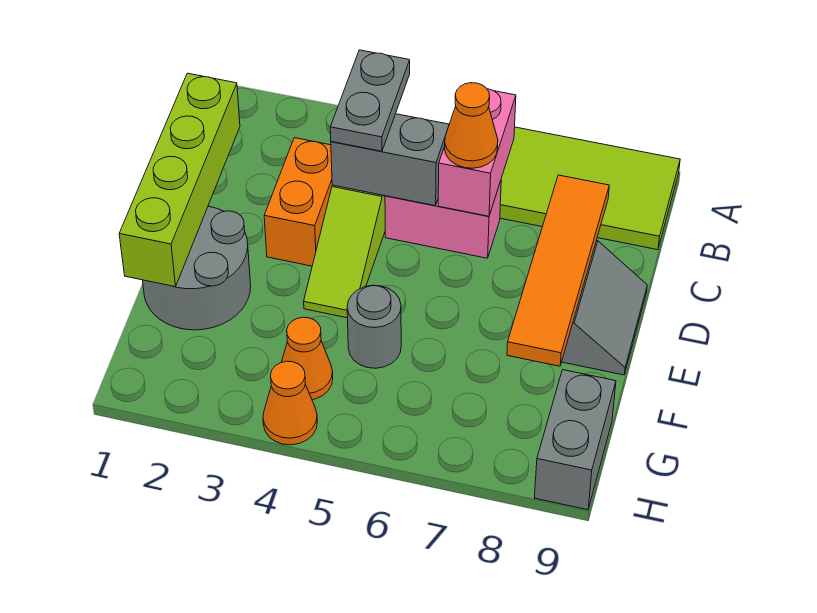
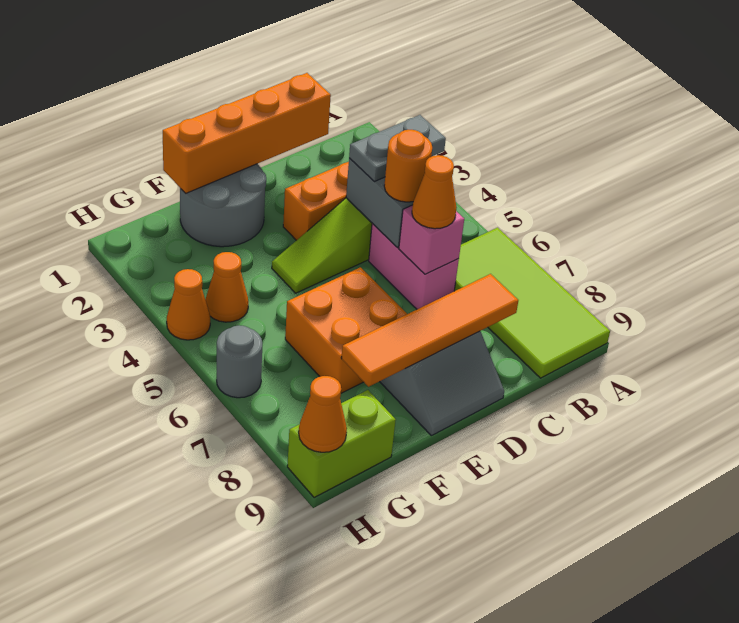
pink 1x2 brick [438,89,516,216] -> pink 1x1 brick [399,205,464,274]
lime 1x4 brick [119,73,240,287] -> orange 1x4 brick [163,73,331,193]
none -> orange 1x1 round brick [384,130,432,202]
none -> orange 2x2 brick [285,267,407,393]
grey 1x1 round brick [347,285,401,368] -> grey 1x1 round brick moved to [217,325,262,398]
grey 1x2 brick [535,370,616,510] -> lime 1x2 brick [287,390,396,498]
none -> orange 1x1 cone [299,376,347,452]

